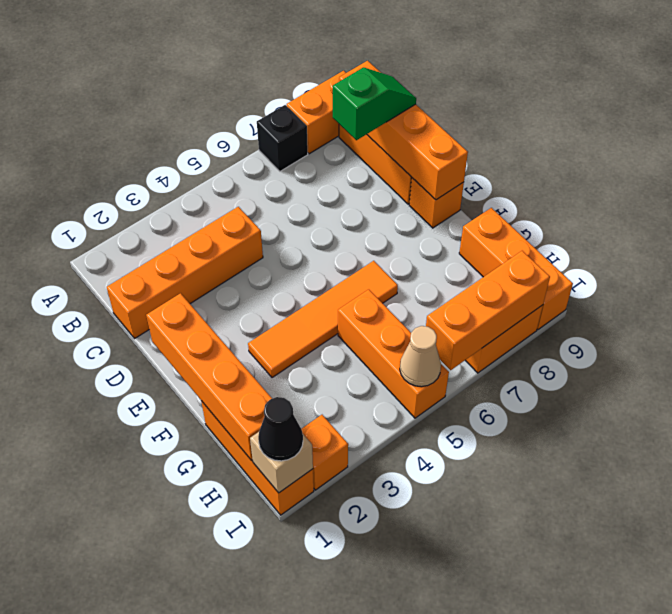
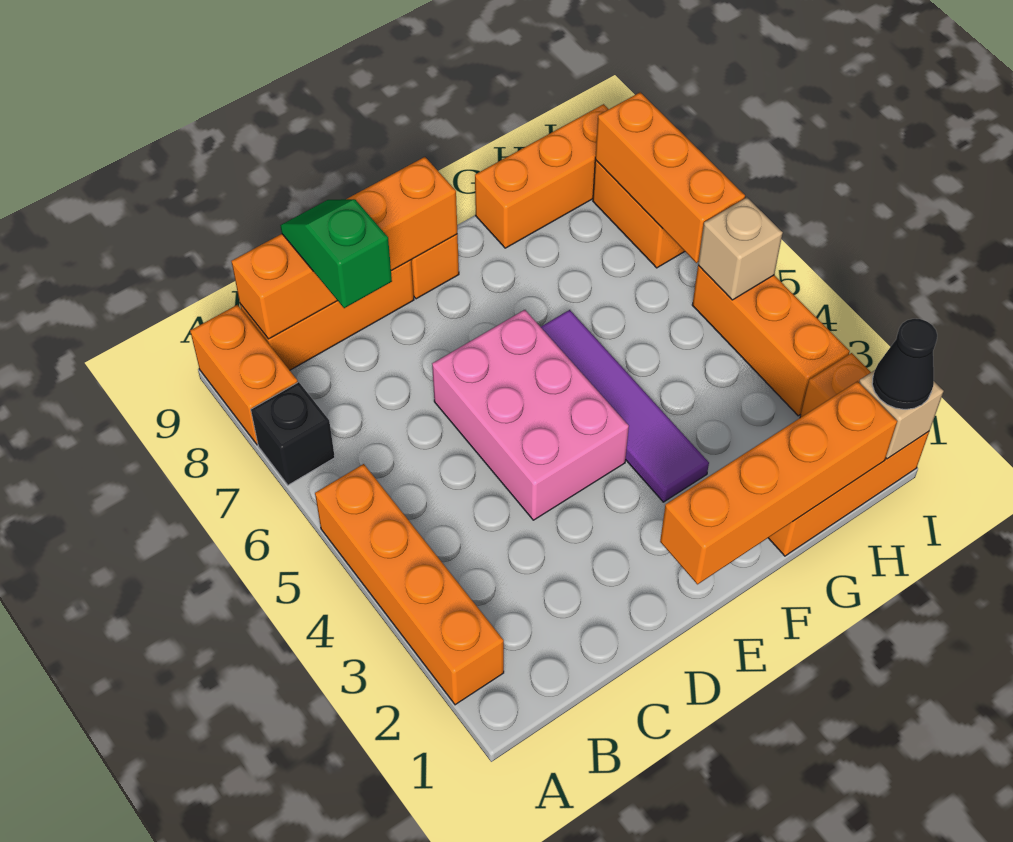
orange 1x4 brick [107,207,263,338] -> orange 1x4 brick moved to [315,464,504,705]
none -> pink 2x3 brick [432,310,629,520]
orange 1x4 tile [248,261,398,378] -> purple 1x4 tile [541,310,709,502]
orange 1x3 brick [338,289,449,418] -> orange 1x3 brick turned to [692,265,850,416]
tan 1x1 cone [400,326,441,387] -> tan 1x1 brick [698,197,783,300]

